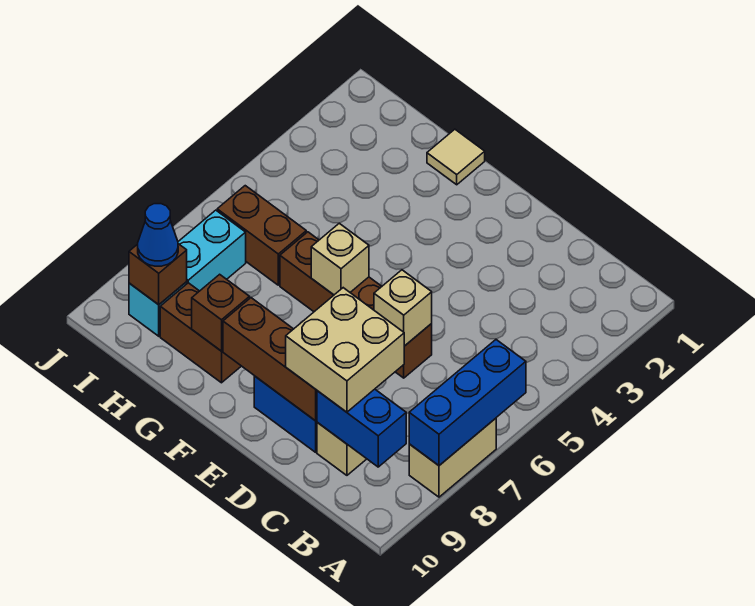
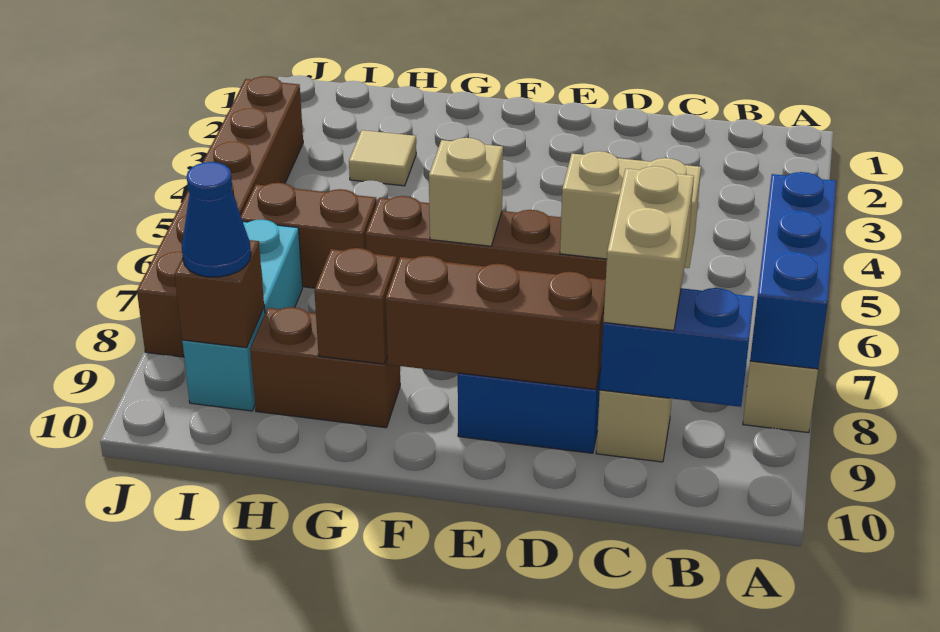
tan 2x2 brick [286,288,404,412] -> tan 1x2 brick [603,166,694,330]
tan 1x1 brick [374,270,432,346] -> tan 1x2 brick [560,151,701,268]
tan 1x1 tile [427,129,485,185] -> tan 1x1 tile moved to [349,130,416,186]
none -> brown 1x6 brick [137,76,303,357]

